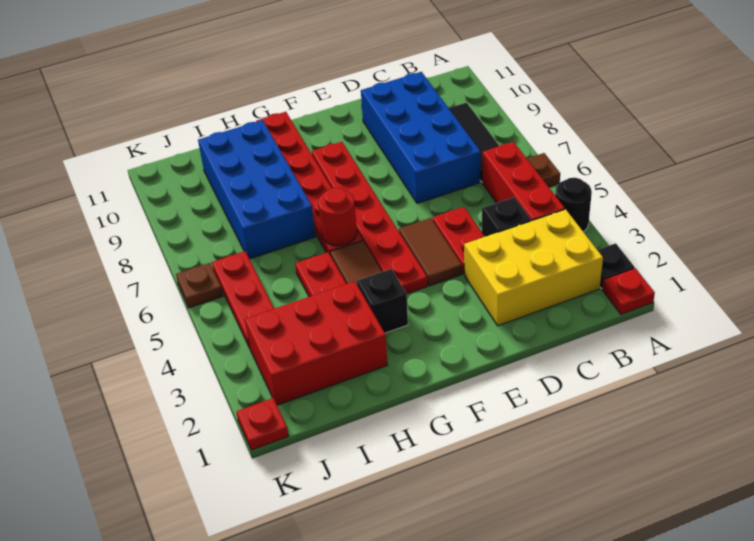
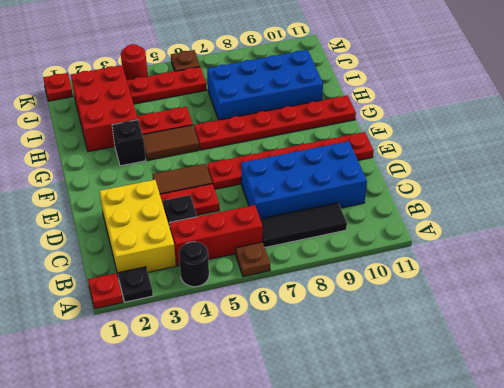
red 1x6 plate [312,142,427,294] -> red 1x6 plate moved to [207,132,374,189]
red 1x1 round brick [318,188,357,246] -> red 1x1 round brick moved to [121,44,148,80]

